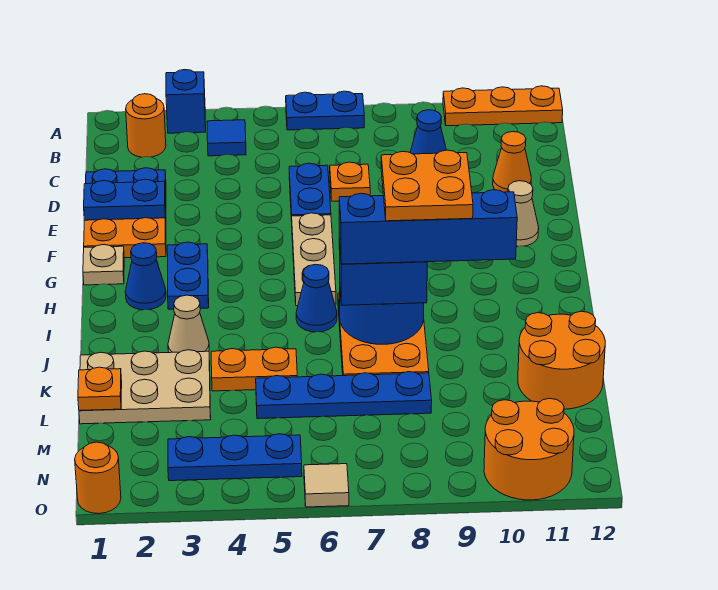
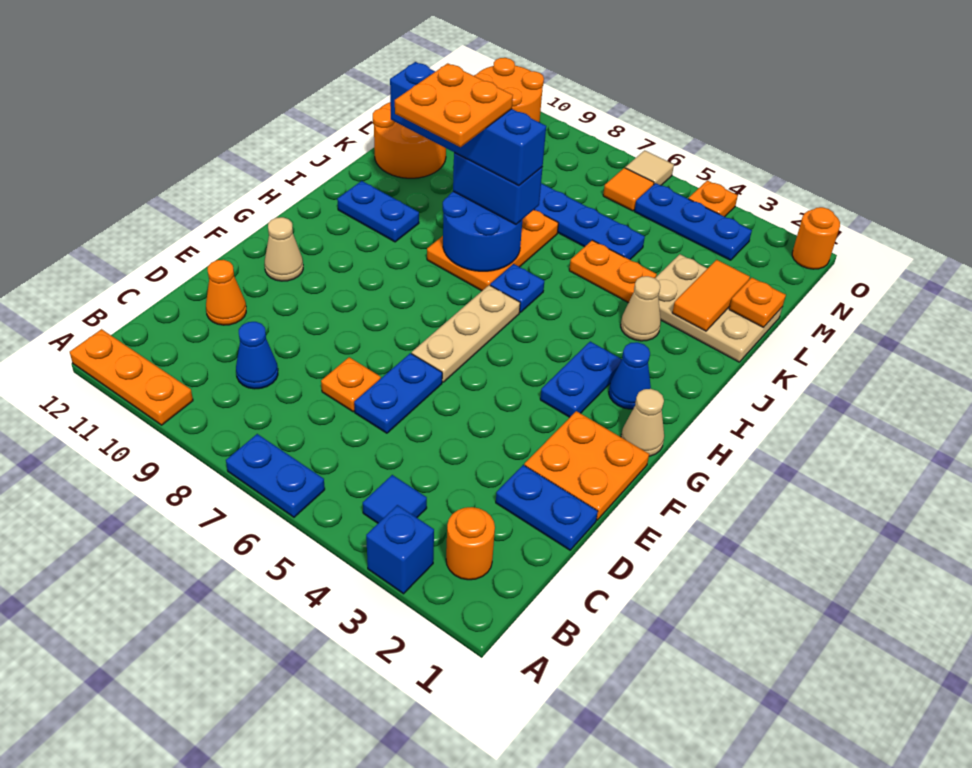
blue 1x2 plate [84,179,165,220] -> blue 1x2 plate moved to [337,181,419,242]
tan 1x1 plate [83,245,124,285] -> tan 1x1 cone [621,389,664,456]
blue 1x1 cone [296,264,337,332] -> blue 1x1 plate [490,264,544,313]
none -> orange 1x2 tile [672,260,750,331]
none -> orange 1x1 tile [603,168,654,211]
none -> orange 1x1 plate [688,180,738,217]

